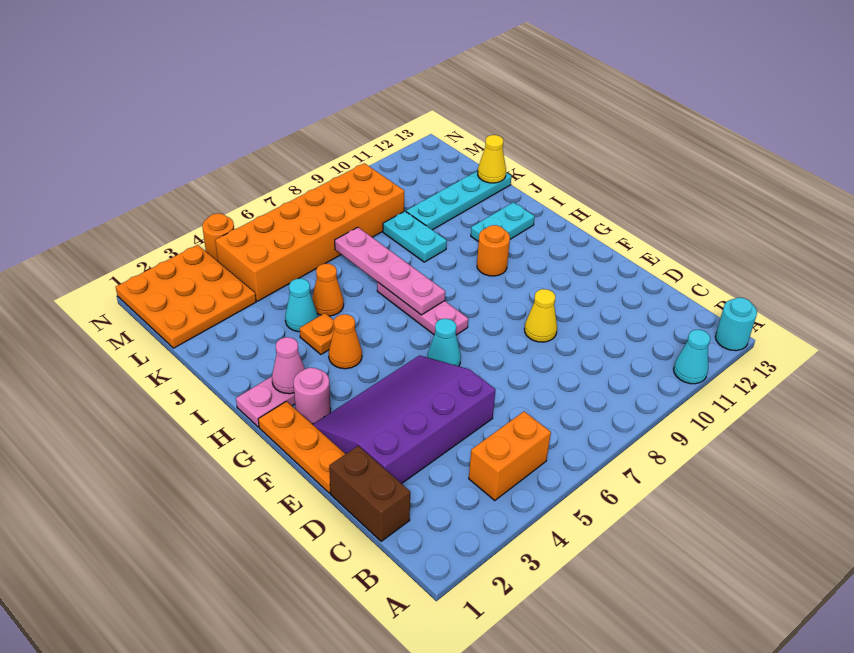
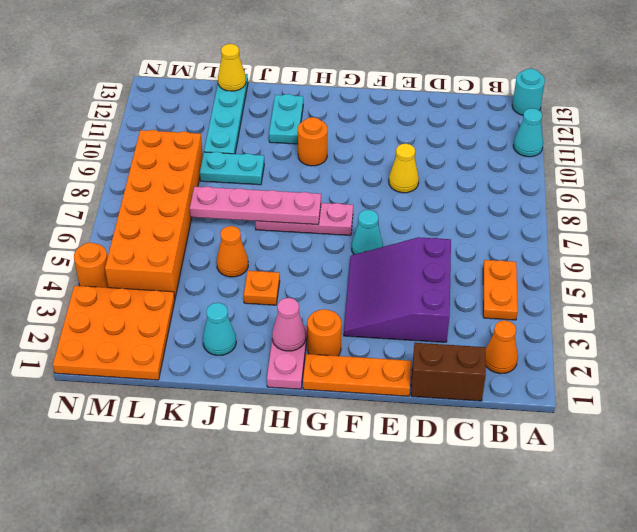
orange 1x2 brick [469,411,551,501] -> orange 1x2 plate [483,260,518,320]
purple 3x4 slope [313,356,496,484] -> purple 3x3 slope [344,237,451,342]
pink 1x1 round brick [294,368,331,424] -> orange 1x1 round brick [307,309,341,356]
orange 1x1 cone [329,314,362,369] -> orange 1x1 cone moved to [486,320,518,374]
cyan 1x1 cone [285,279,318,332] -> cyan 1x1 cone moved to [203,303,236,355]

